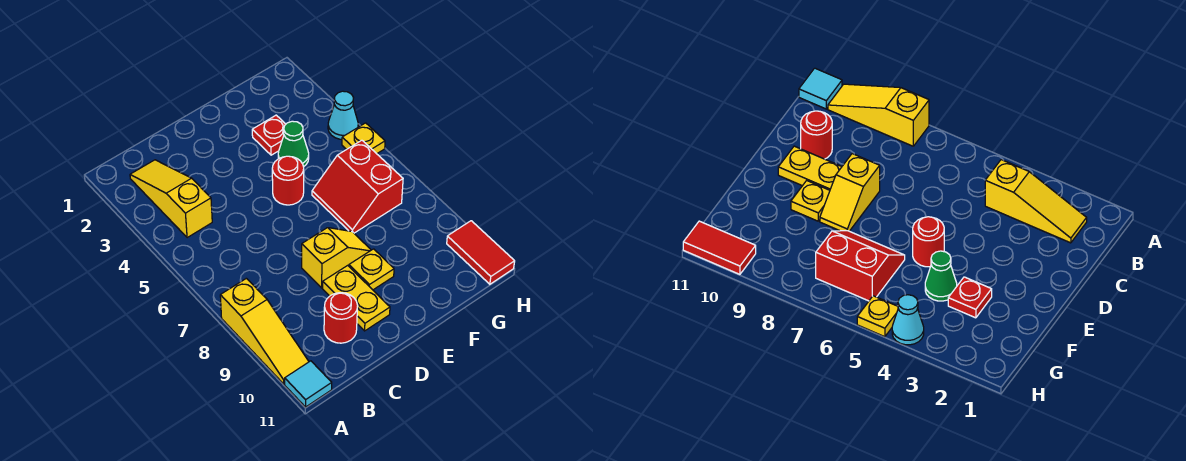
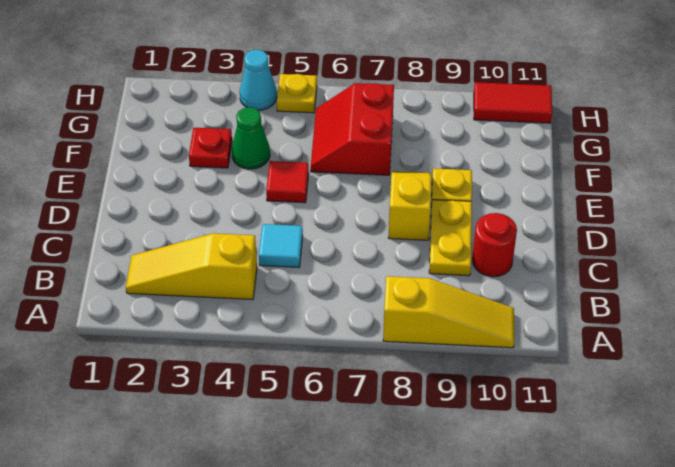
cyan 1x1 tile [285,361,332,407] -> cyan 1x1 tile moved to [259,224,303,268]
yellow 1x2 plate [323,265,390,331] -> yellow 1x2 plate turned to [429,200,472,276]
red 1x1 round brick [272,156,304,205] -> red 1x1 tile [266,161,309,203]
red 2x2 slope [312,140,403,233] -> red 2x2 slope turned to [311,83,394,175]

